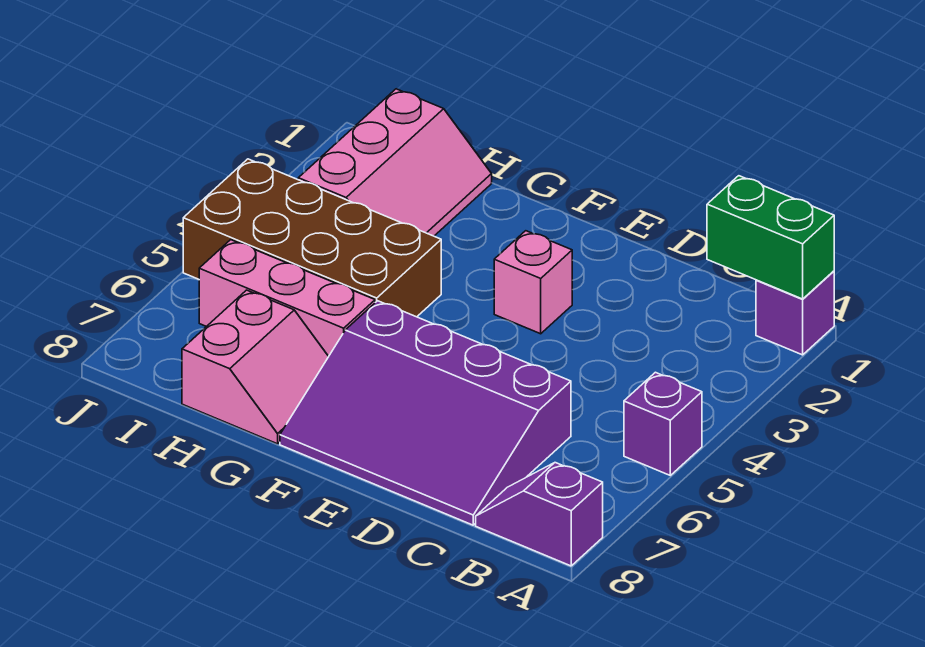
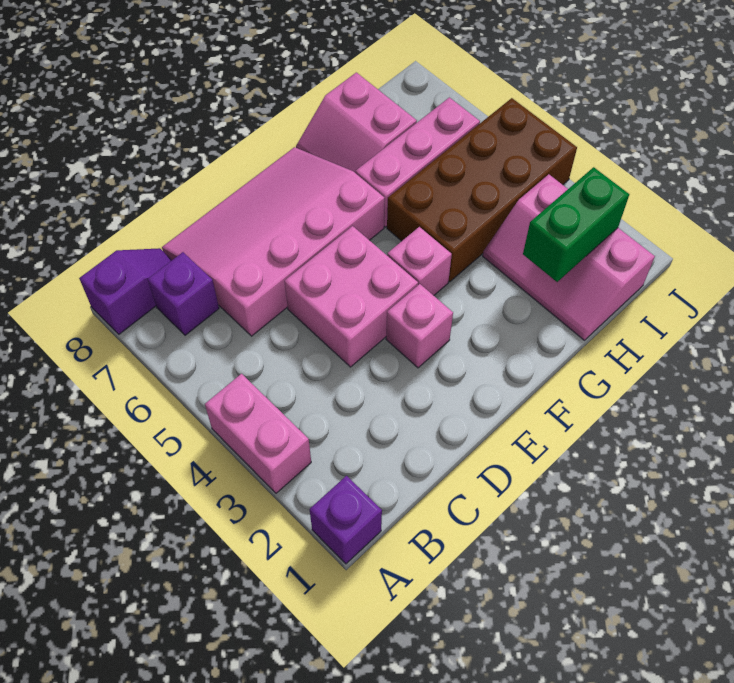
green 1x2 brick [707,176,834,299] -> green 1x2 brick moved to [523,167,629,282]
none -> pink 1x2 brick [205,374,311,493]
purple 1x1 brick [624,372,702,475] -> purple 1x1 brick moved to [148,252,219,335]
purple 3x4 slope [280,301,571,525] -> pink 3x4 slope [162,147,385,336]
none -> pink 2x2 brick [284,226,418,367]
none -> pink 1x1 brick [387,227,452,295]

